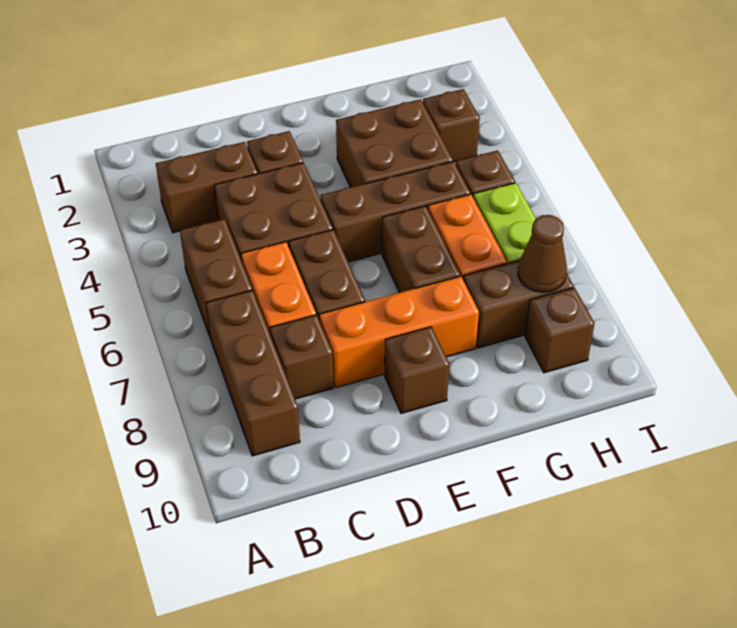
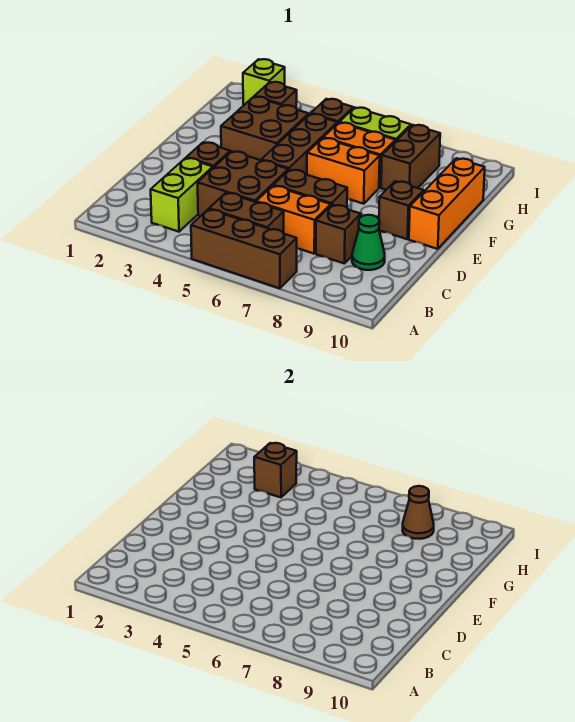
brown 1x2 brick [156,142,258,233] -> lime 1x2 brick [151,158,213,232]
brown 1x3 brick [206,290,300,456] -> brown 1x3 brick moved to [191,209,297,288]
none -> green 1x1 cone [352,215,385,270]
orange 1x3 brick [319,276,479,388] -> orange 1x3 brick moved to [409,158,485,249]
brown 1x2 brick [382,206,460,293] -> orange 1x2 brick [307,138,380,204]
brown 1x1 brick [525,288,595,373] -> brown 1x1 brick moved to [254,443,297,497]
none -> lime 1x1 brick [243,59,285,105]

